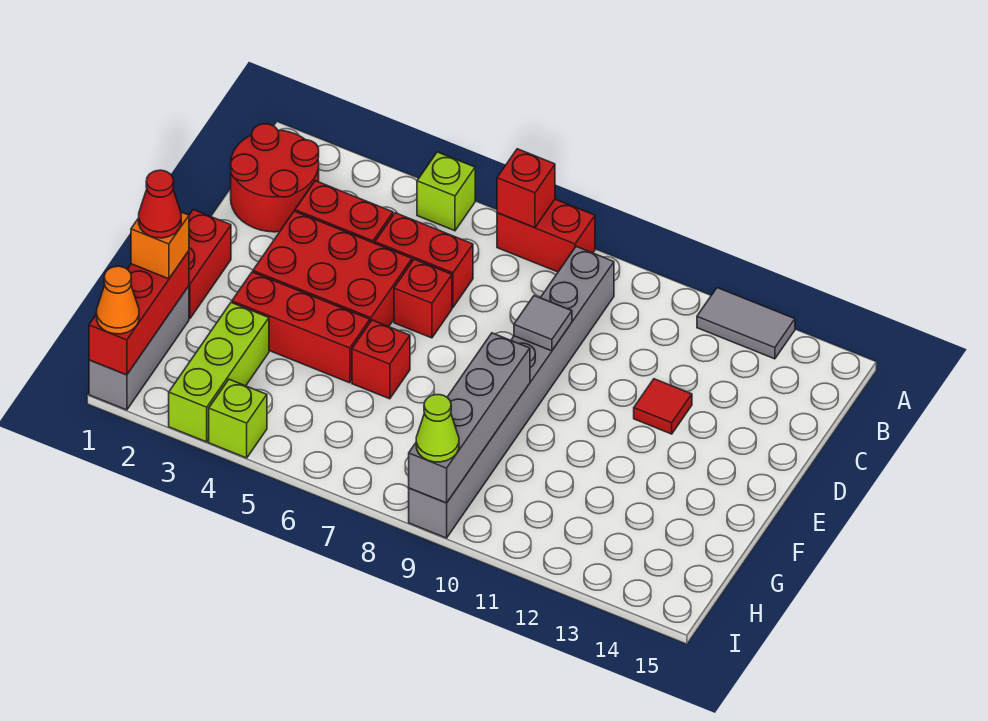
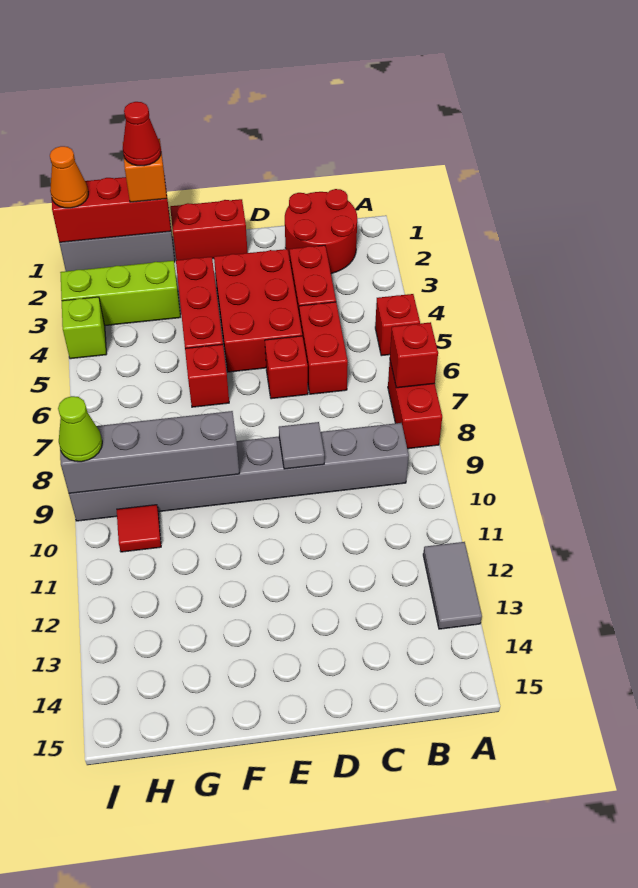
lime 1x1 brick [417,152,475,231] -> red 1x1 brick [375,294,420,356]
red 1x1 tile [634,379,692,434] -> red 1x1 tile moved to [117,505,161,552]

